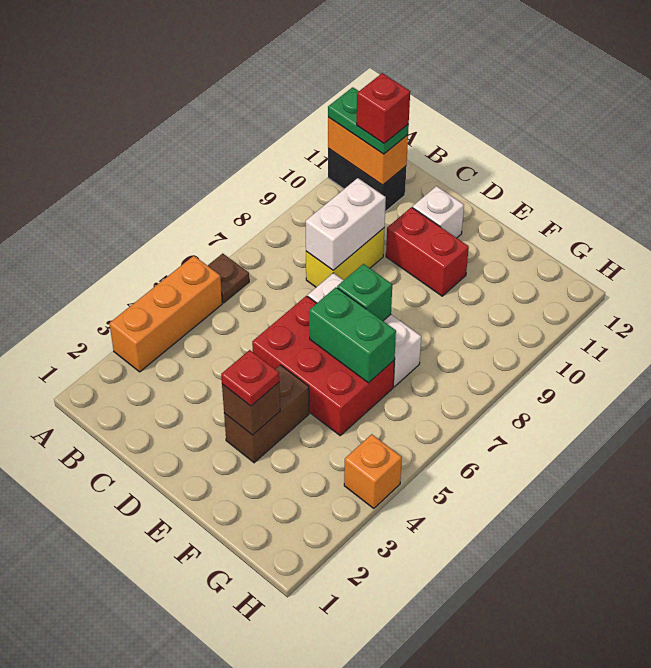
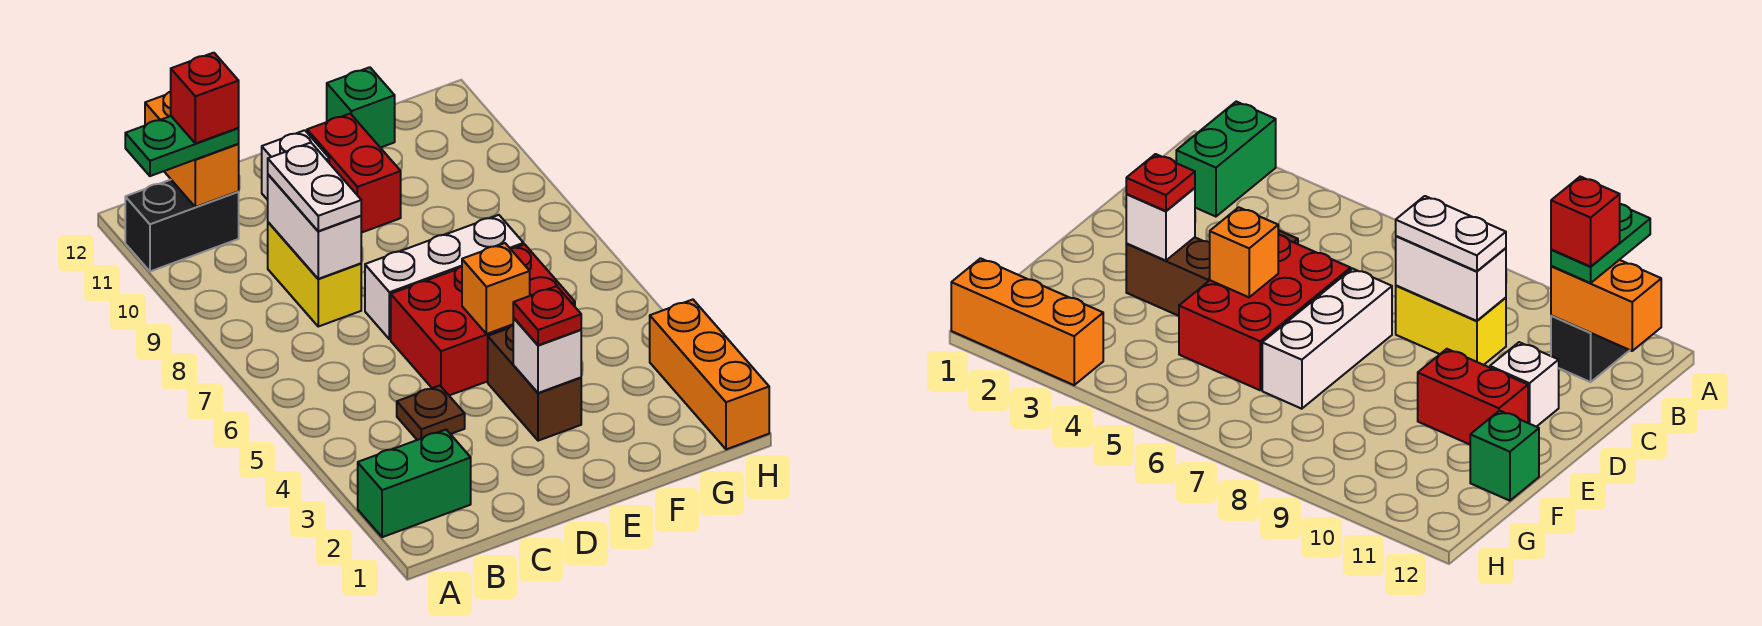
orange 1x3 brick [109,256,222,372] -> orange 1x3 brick moved to [650,300,769,449]
brown 1x1 plate [208,253,249,303] -> brown 1x1 plate moved to [397,386,465,440]
orange 1x2 brick [328,117,408,185] -> orange 1x2 brick turned to [145,92,239,207]
none -> white 1x2 plate [268,143,361,231]
red 1x2 brick [386,207,469,296] -> red 1x2 brick turned to [307,114,401,233]
brown 1x1 brick [222,383,280,435] -> white 1x1 brick [513,318,581,393]
green 1x2 brick [309,287,396,383] -> green 1x2 brick moved to [358,430,471,537]
green 1x1 brick [337,264,392,321] -> green 1x1 brick moved to [327,67,395,148]
orange 1x1 brick [344,434,402,508] -> orange 1x1 brick moved to [462,243,530,334]

